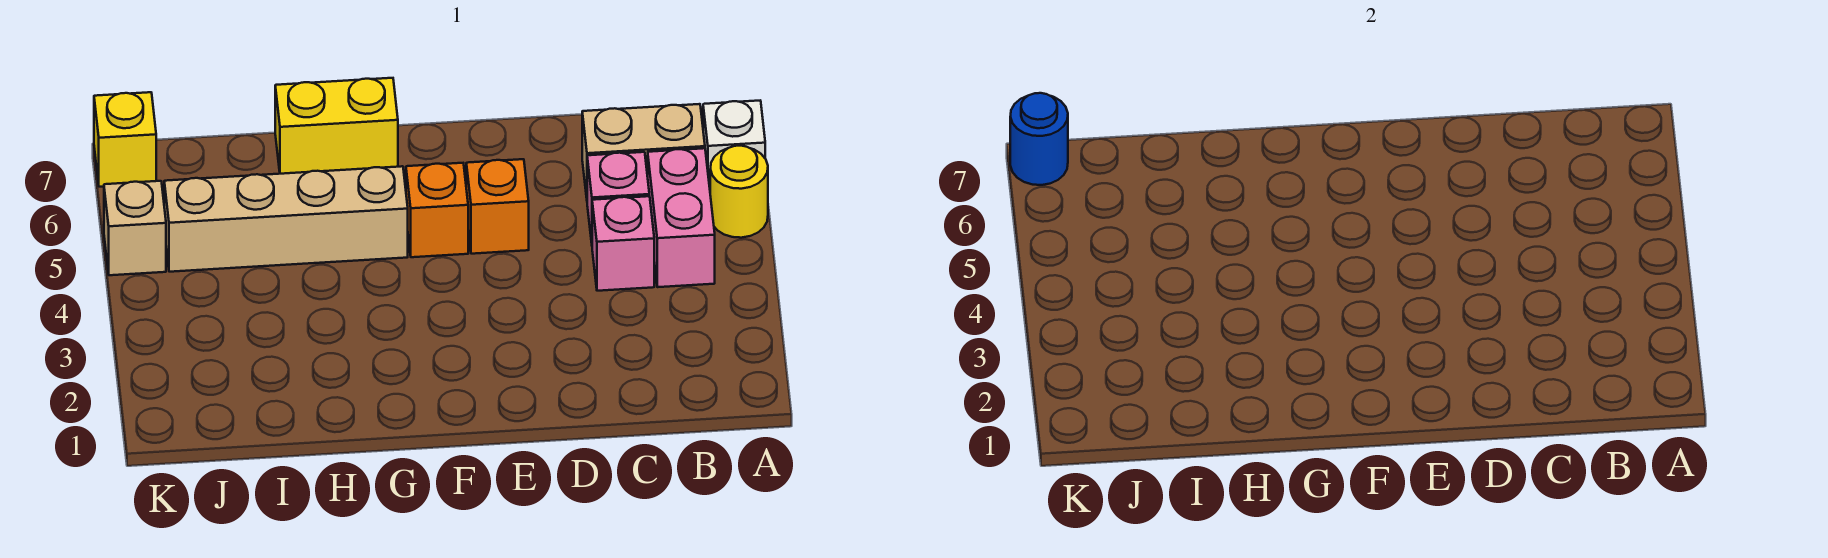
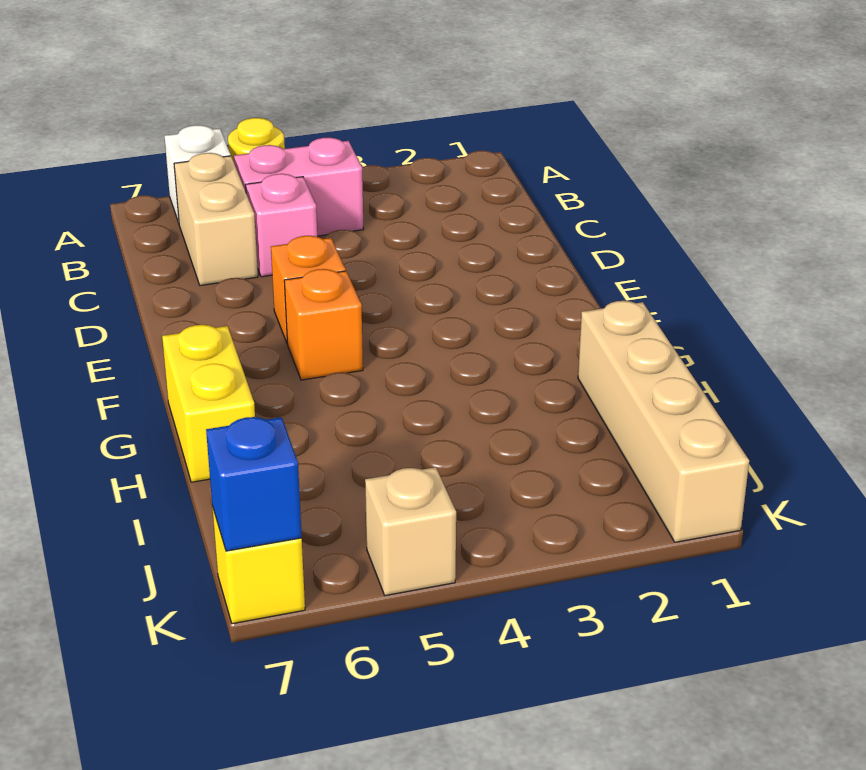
pink 1x1 brick [592,196,654,291] -> none
tan 1x4 brick [164,166,408,272] -> tan 1x4 brick moved to [578,301,749,542]
blue 1x1 round brick [1010,93,1068,185] -> blue 1x1 brick [206,417,302,551]

